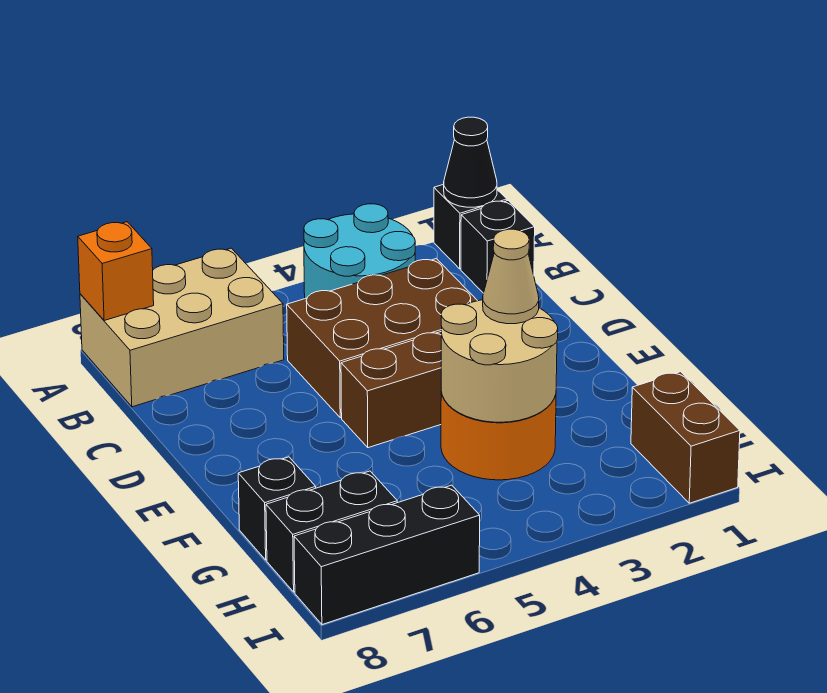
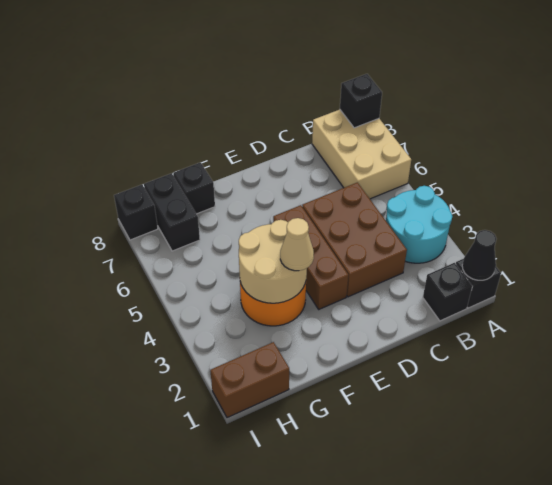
orange 1x1 brick [78,222,154,321] -> black 1x1 brick [340,74,382,128]
black 1x3 brick [294,485,480,625] -> black 1x1 brick [114,185,158,240]

